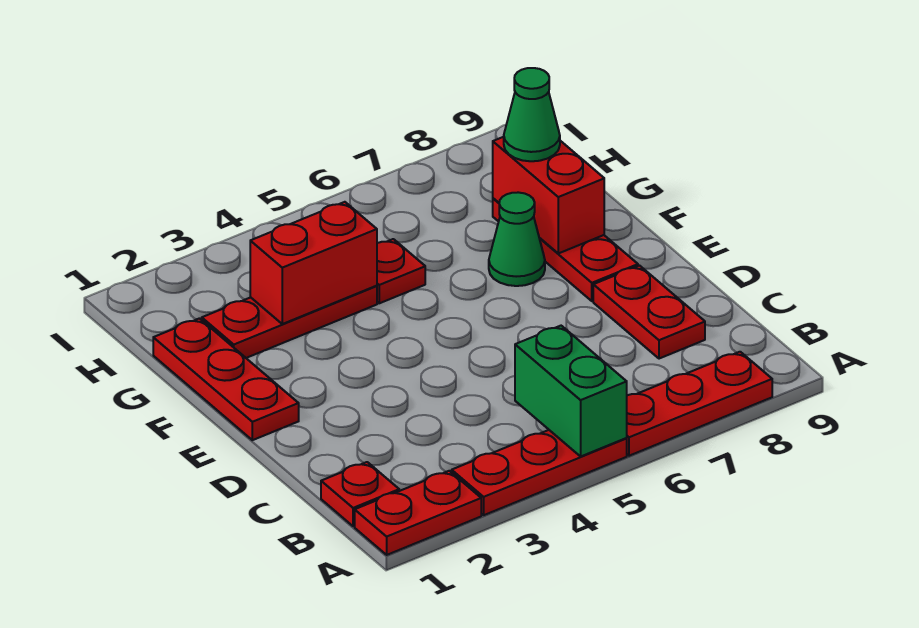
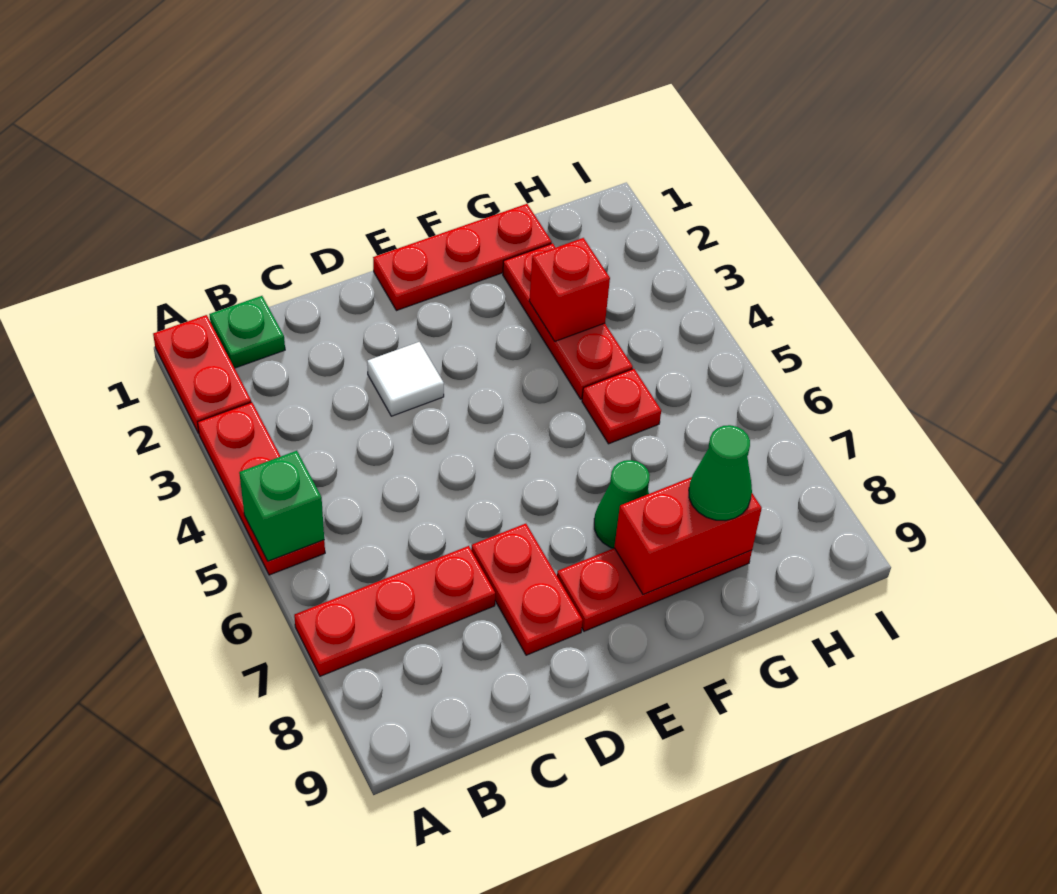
green 1x2 brick [515,326,627,456] -> green 1x1 brick [239,451,324,561]
red 1x3 plate [626,352,772,456] -> red 1x3 plate turned to [294,546,495,676]
red 1x1 plate [321,462,399,526] -> green 1x1 plate [209,296,285,368]
red 1x2 plate [593,266,705,359] -> red 1x2 plate turned to [471,524,583,655]
none -> white 1x1 tile [367,342,444,416]
red 1x2 brick [250,202,377,324] -> red 1x1 brick [529,238,610,341]

